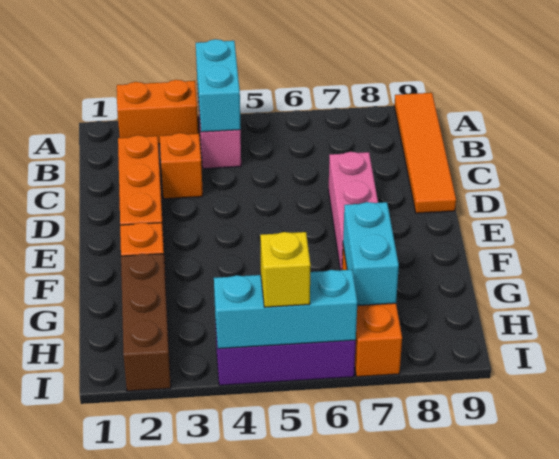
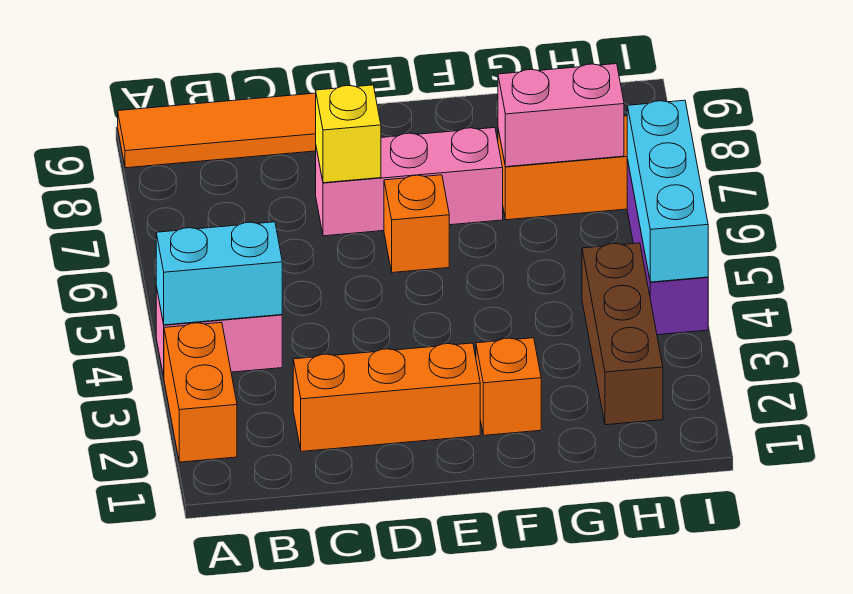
orange 1x1 brick [160,133,203,199] -> orange 1x1 brick moved to [384,175,449,273]
brown 1x3 brick [121,254,171,391] -> brown 1x3 brick turned to [582,243,663,425]
cyan 1x2 brick [343,202,399,306] -> pink 1x2 brick [498,64,624,167]
yellow 1x1 brick [260,232,311,307] -> yellow 1x1 brick moved to [316,85,381,183]

